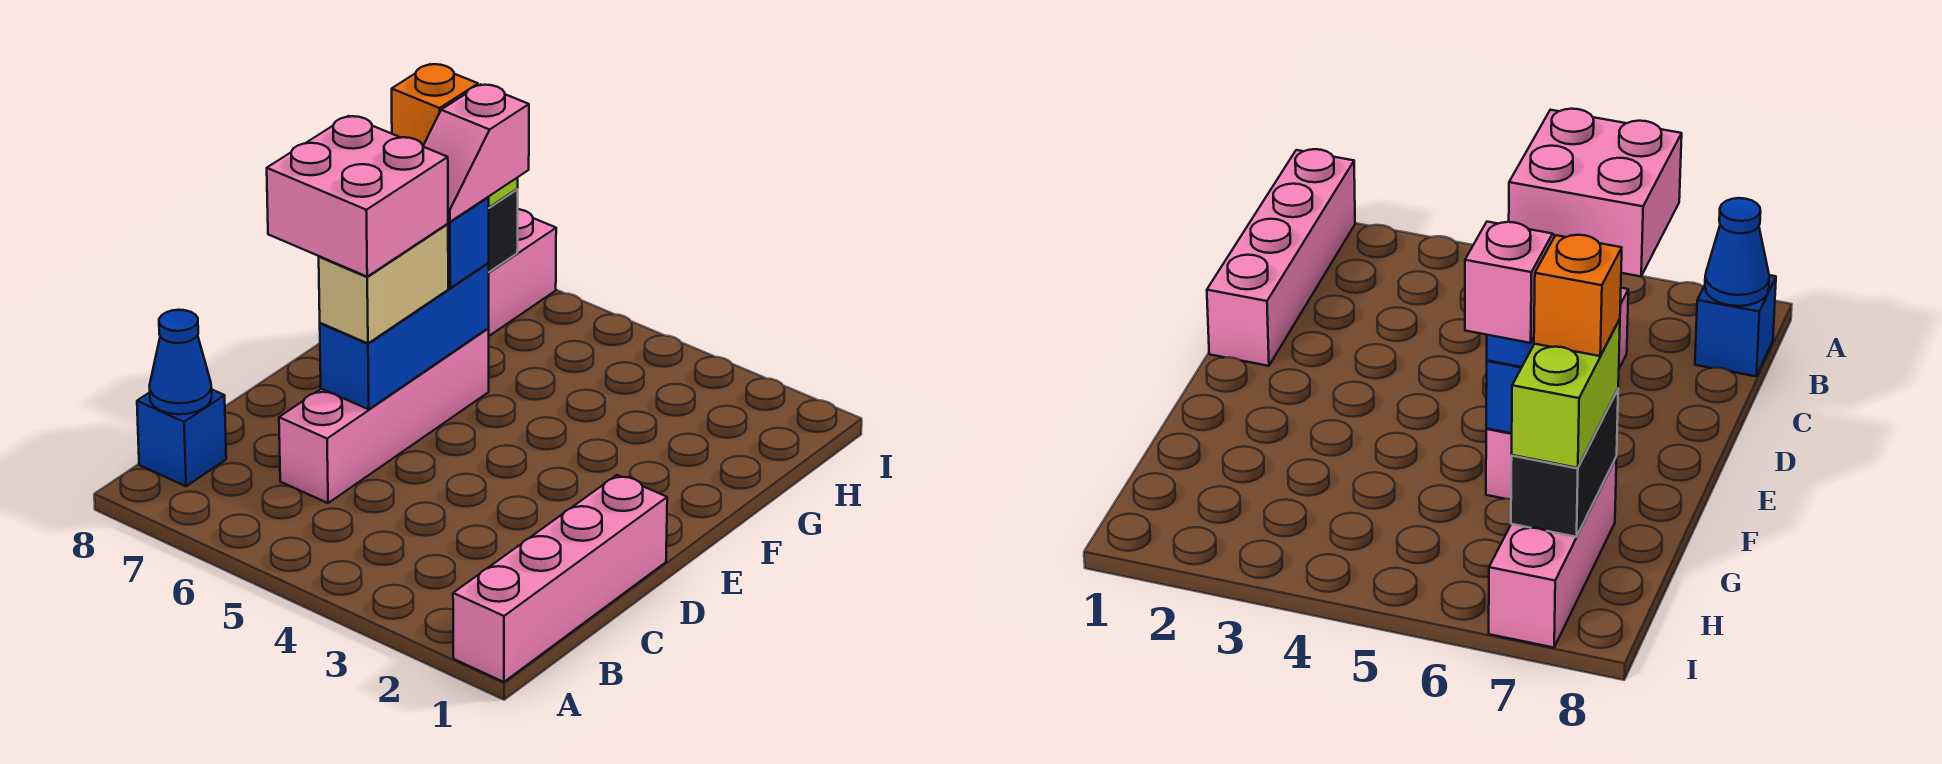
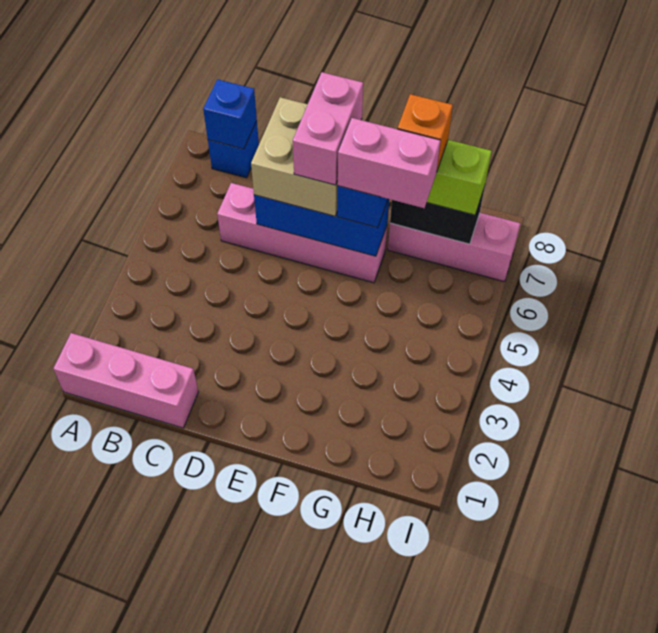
pink 1x4 brick [453,475,667,682] -> pink 1x3 brick [53,333,198,428]
blue 1x1 cone [150,310,212,414] -> blue 1x1 brick [203,79,257,149]
tan 1x2 brick [319,224,448,343] -> tan 2x2 brick [251,97,362,216]
pink 2x2 brick [267,116,448,277] -> pink 1x2 brick [293,72,363,185]
pink 1x2 slope [423,84,529,222] -> pink 1x2 brick [338,118,441,208]

